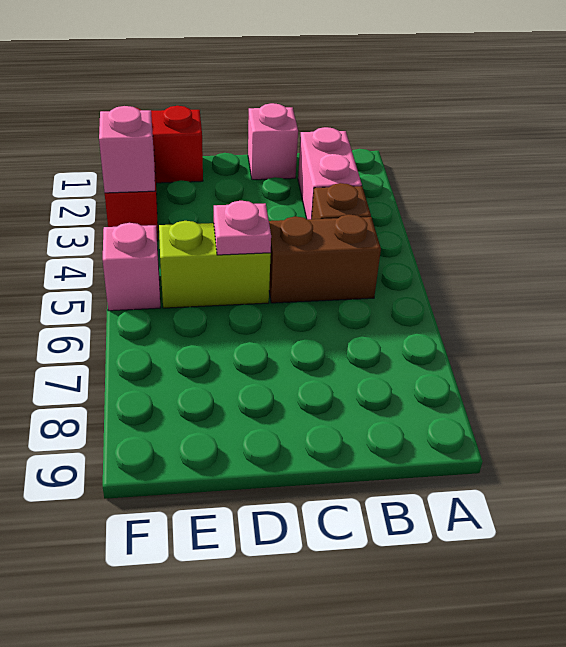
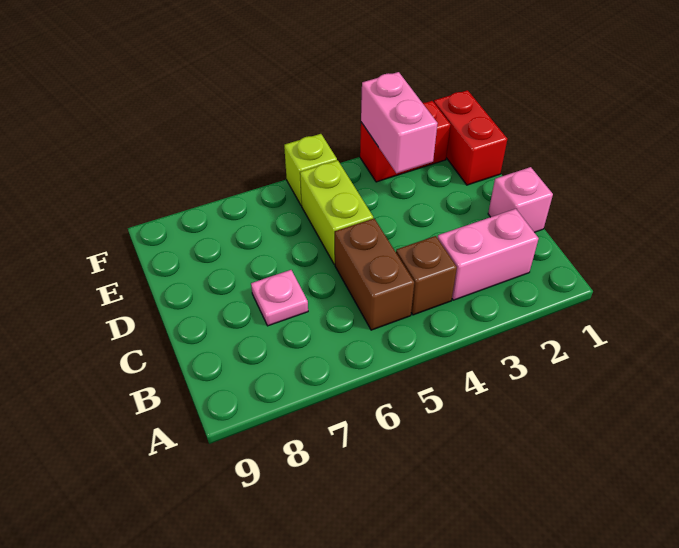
pink 1x1 plate [214,201,271,255] -> pink 1x1 plate moved to [251,270,308,326]
pink 1x1 brick [99,106,155,193] -> pink 1x2 brick [361,72,438,173]
pink 1x1 brick [103,223,160,311] -> lime 1x1 brick [284,134,337,206]

